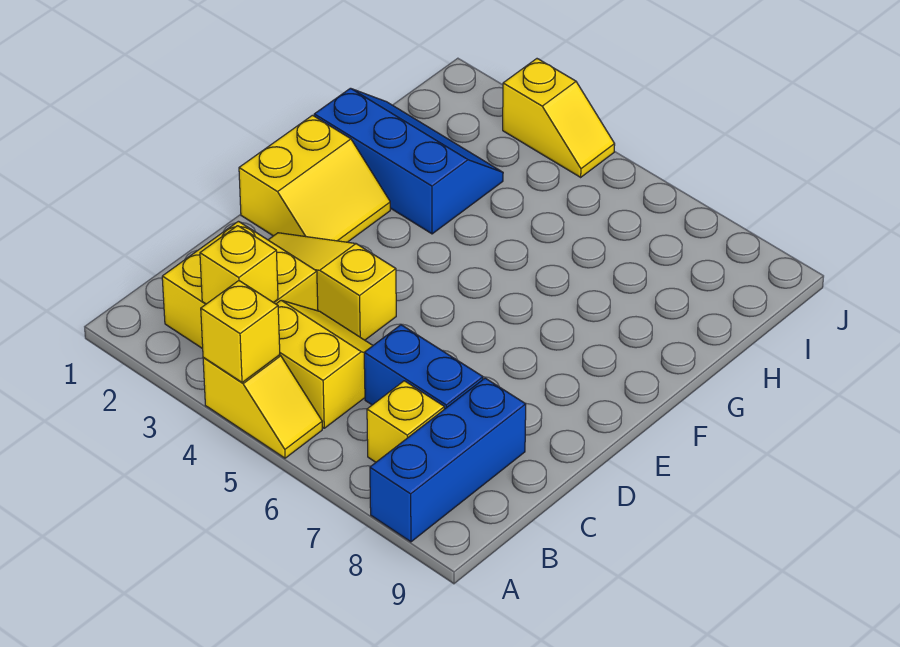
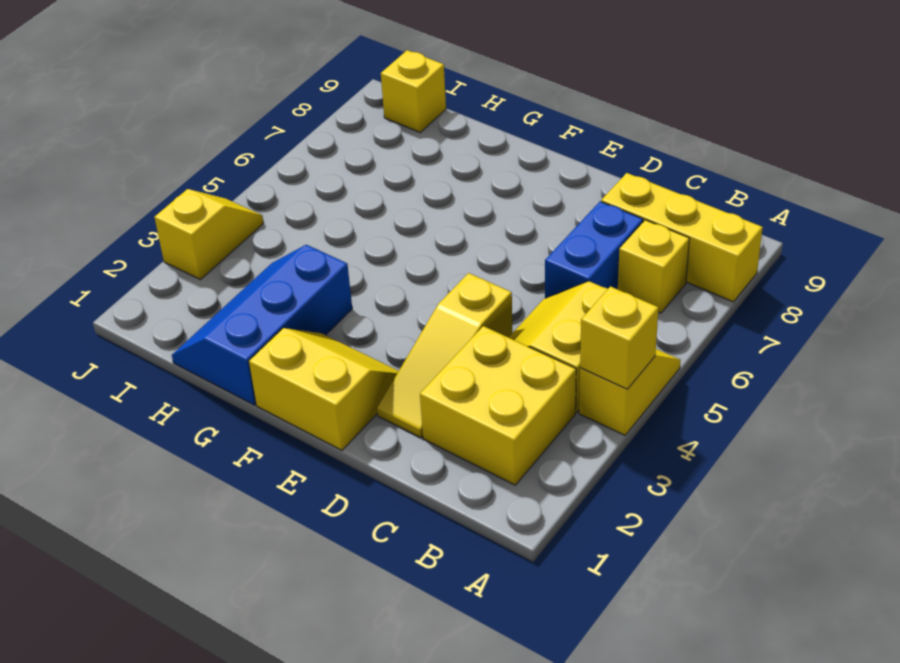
blue 1x3 brick [370,378,526,542] -> yellow 1x3 brick [601,173,763,302]
yellow 1x1 brick [200,226,278,304] -> yellow 1x1 brick moved to [381,50,446,132]

